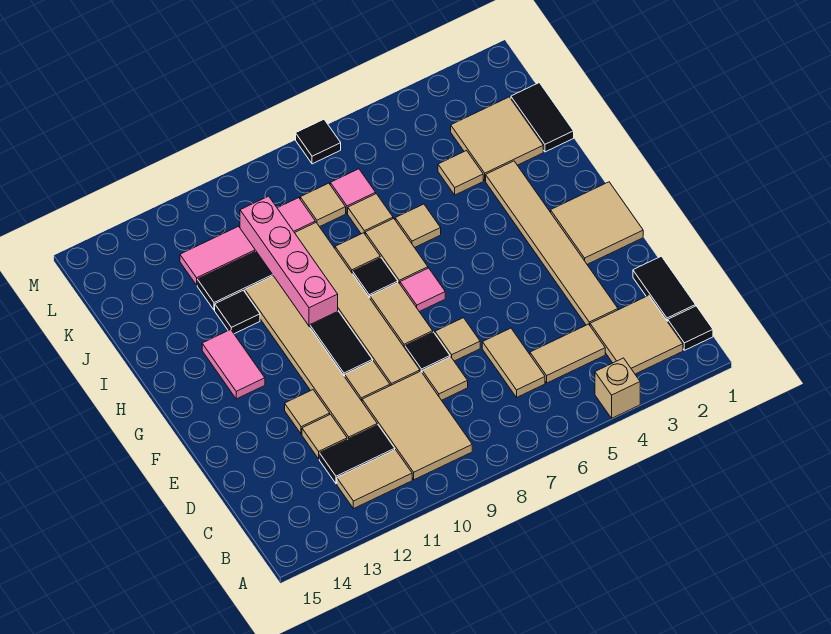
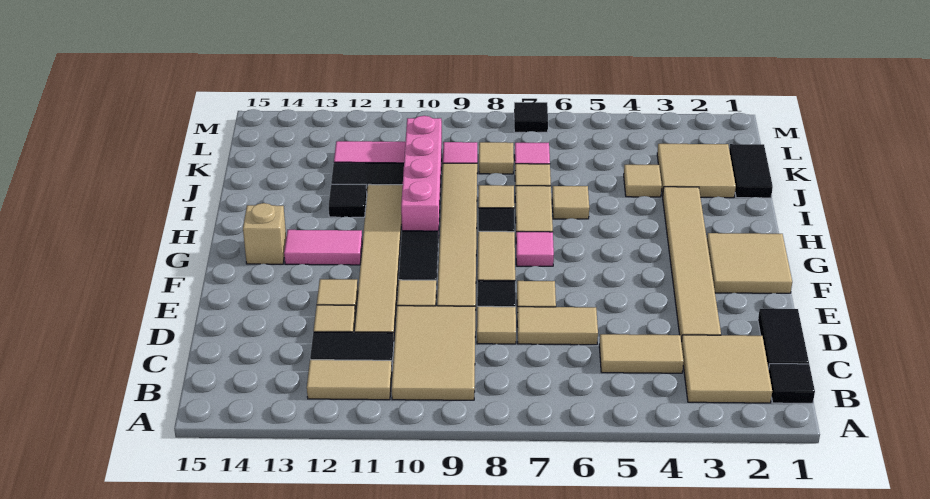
tan 1x1 brick [595,358,640,418] -> tan 1x1 brick moved to [243,203,286,264]
tan 1x2 tile [482,328,545,397] -> tan 1x2 tile turned to [517,307,598,345]
pink 1x2 tile [202,330,265,399] -> pink 1x2 tile turned to [284,230,362,265]

